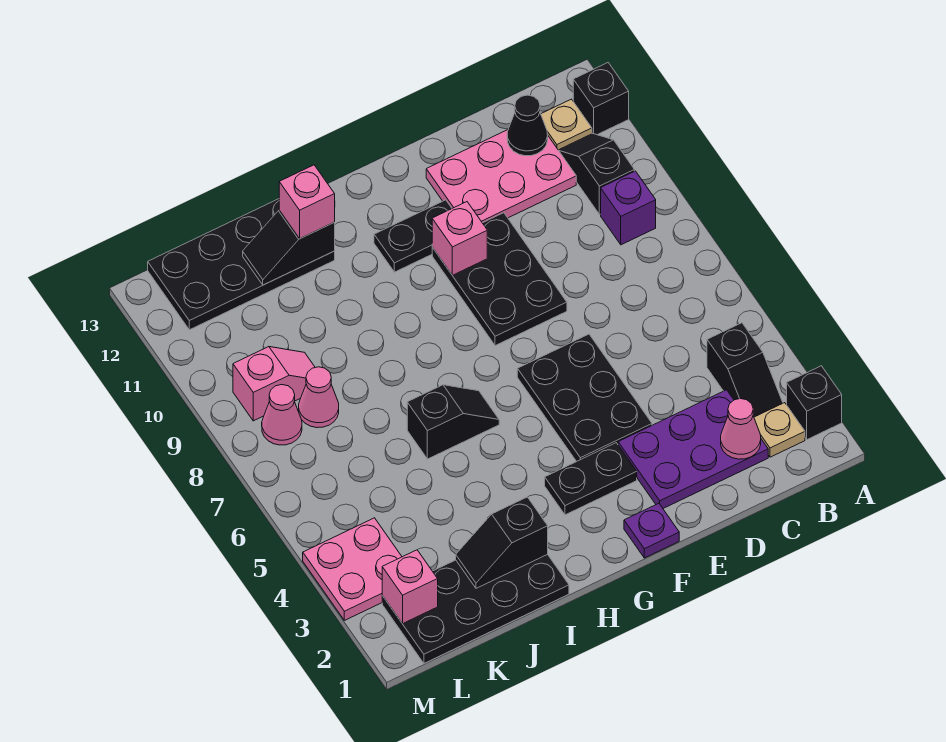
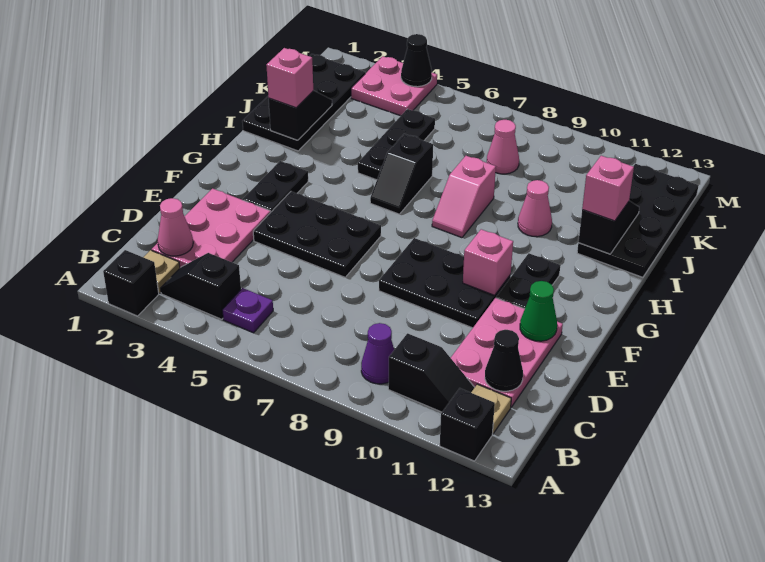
purple 1x1 brick [601,171,656,245] -> purple 1x1 cone [361,323,394,384]
purple 2x3 plate [618,390,768,508] -> pink 2x3 plate [151,189,270,268]
none -> green 1x1 cone [520,281,557,341]
purple 1x1 plate [624,503,679,558] -> purple 1x1 plate moved to [222,288,273,333]
none -> black 1x3 plate [358,109,435,180]
pink 1x2 slope [233,347,315,421] -> pink 1x2 slope moved to [432,156,496,238]
pink 1x1 brick [382,550,438,624] -> pink 1x1 brick moved to [266,48,313,108]
pink 1x1 cone [262,385,302,445] -> pink 1x1 cone moved to [518,180,552,237]
none -> black 1x1 cone [401,34,432,87]

